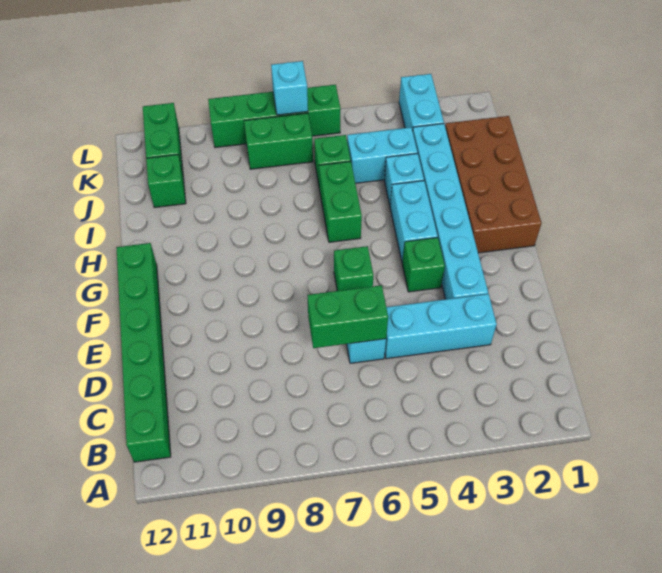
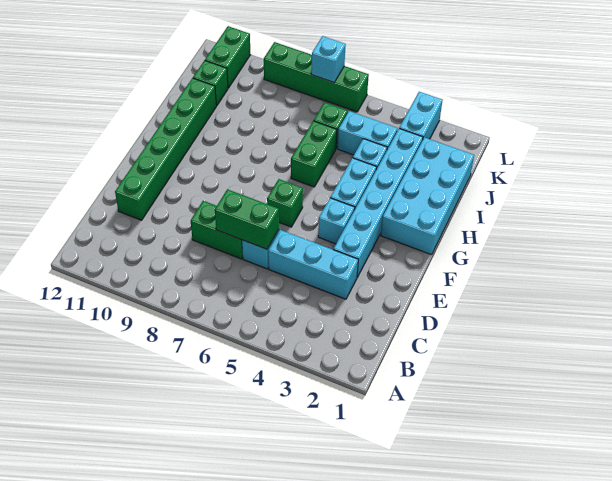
green 1x6 brick [116,243,171,462] -> green 1x6 brick moved to [115,78,216,220]
green 1x1 brick [402,237,445,292] -> cyan 1x1 brick [318,198,355,244]
brown 2x4 brick [445,116,541,253] -> cyan 2x4 brick [381,137,474,255]
green 1x2 brick [244,113,313,169] -> green 1x2 brick moved to [191,201,243,259]

